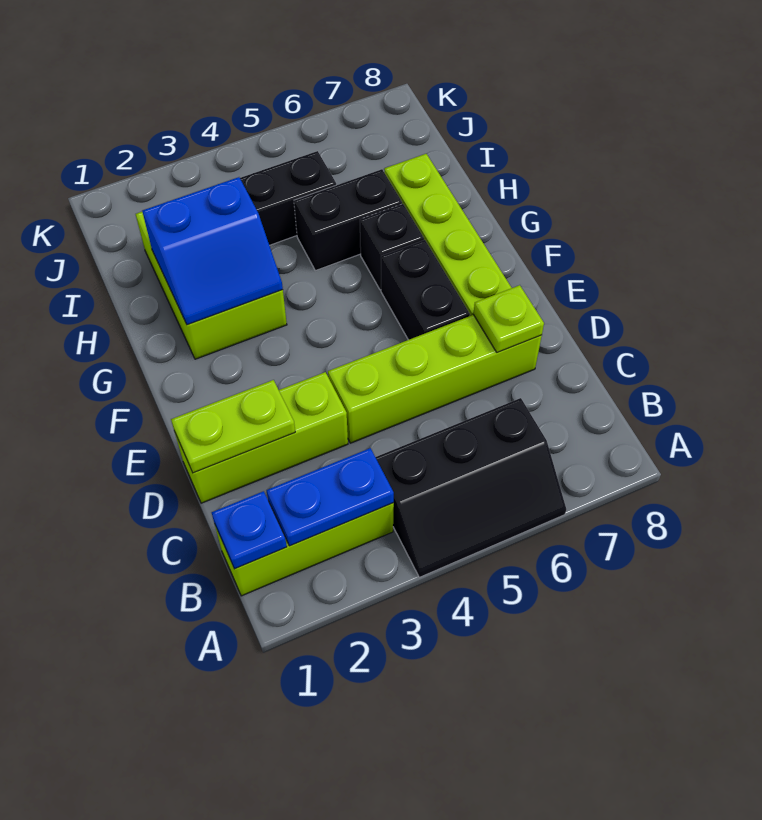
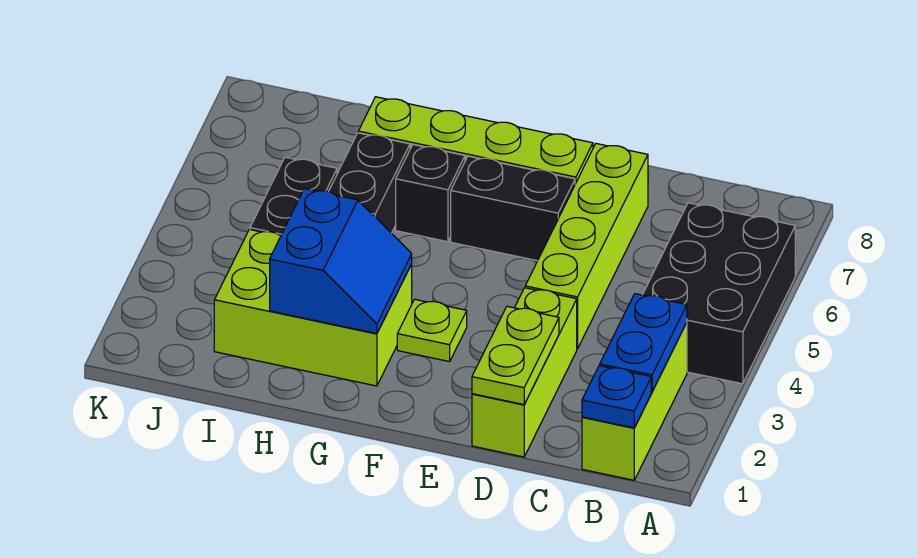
black 2x3 slope [376,398,566,577] -> black 2x3 brick [643,203,795,384]
lime 1x1 plate [473,285,544,353] -> lime 1x1 plate moved to [397,299,467,362]

